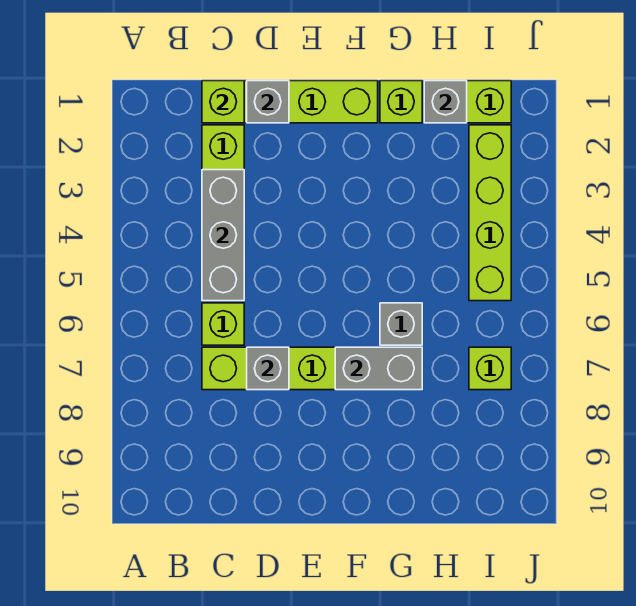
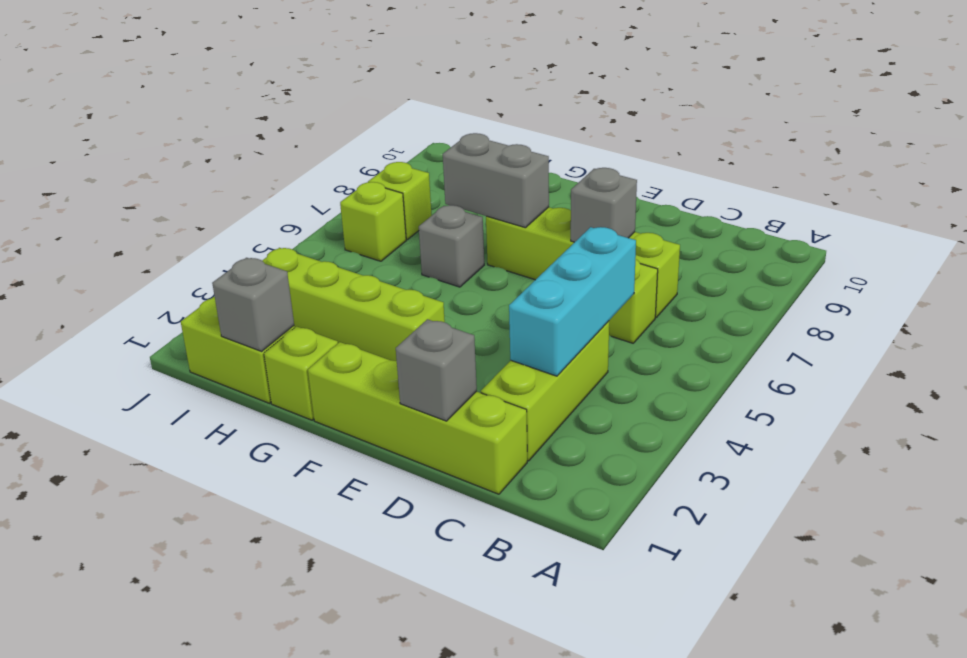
lime 1x1 brick [202,81,244,123] -> lime 1x1 brick moved to [340,182,406,261]
grey 1x3 brick [202,170,244,301] -> cyan 1x3 brick [509,227,636,376]
lime 1x4 brick [469,125,511,301] -> lime 1x4 brick turned to [262,248,445,361]

